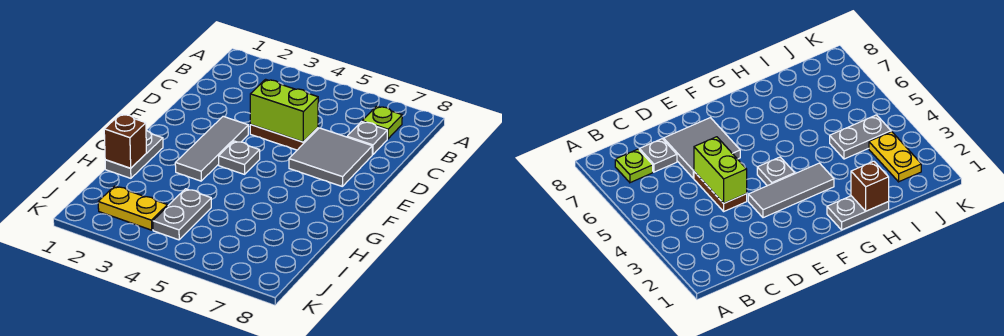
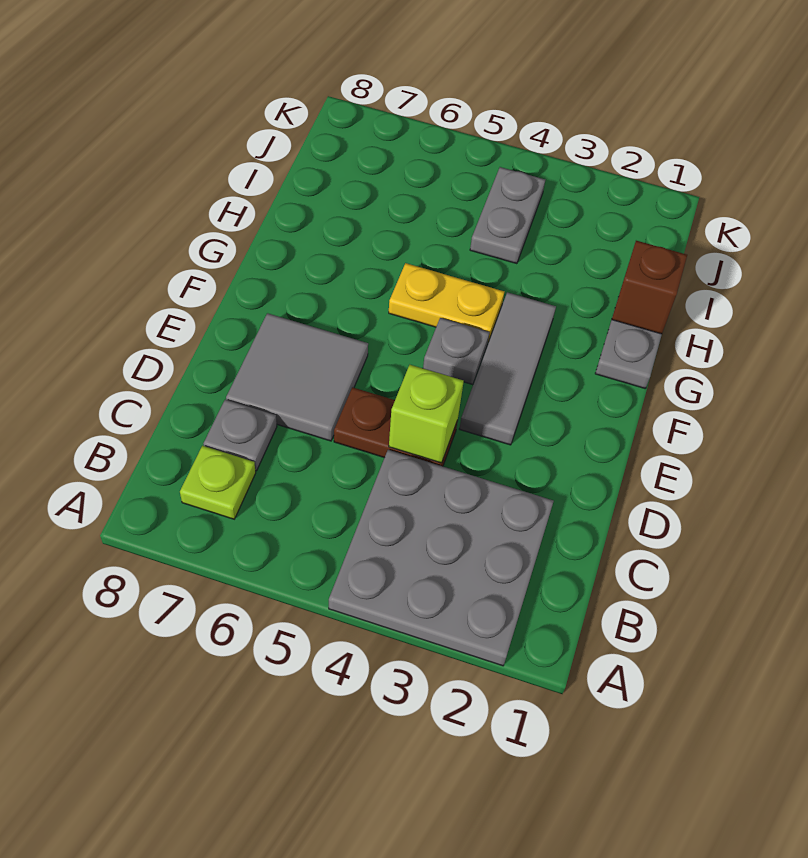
none -> grey 3x3 plate [329,450,554,666]
lime 1x2 brick [250,79,318,142] -> lime 1x1 brick [389,365,464,463]
yellow 1x2 plate [98,186,168,230] -> yellow 1x2 plate moved to [389,263,504,341]

